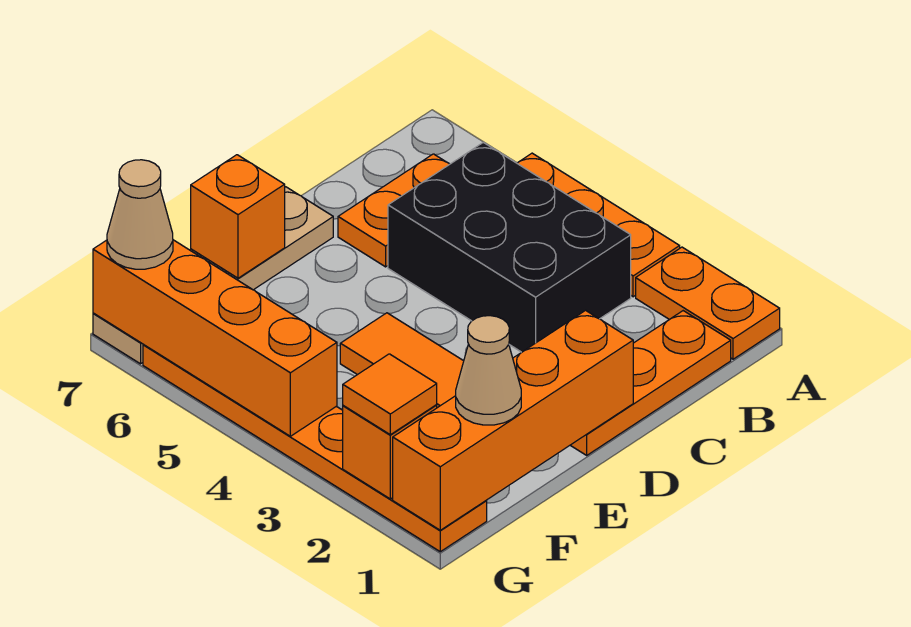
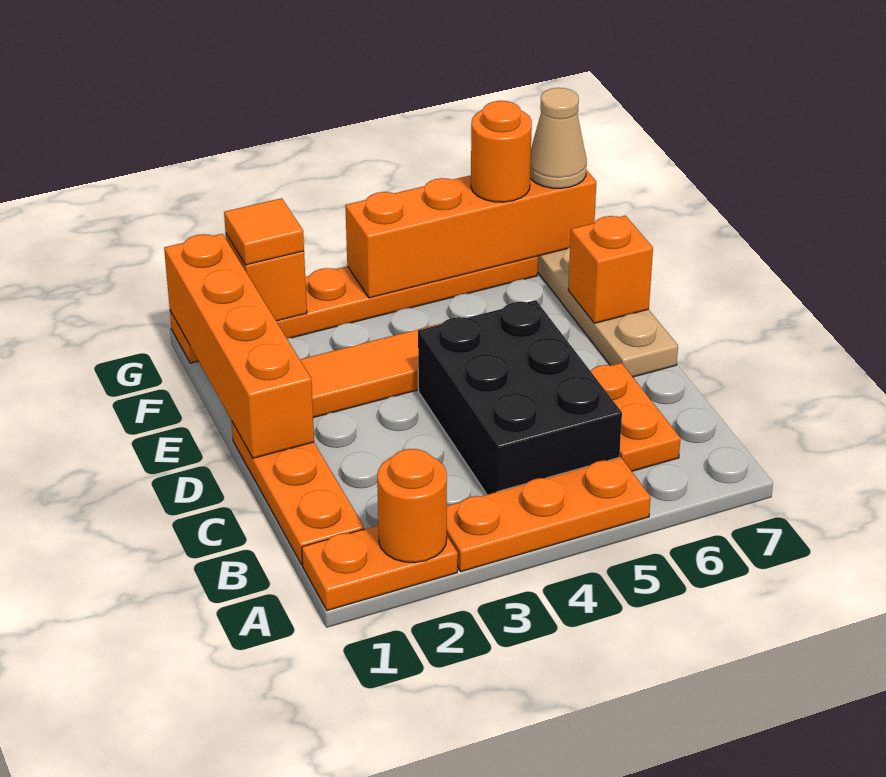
none -> orange 1x1 round brick [377,449,447,563]
black 2x3 brick [388,142,631,352] -> black 2x3 brick turned to [418,300,622,495]
tan 1x1 cone [456,316,521,425] -> none
none -> orange 1x1 round brick [471,101,532,202]

